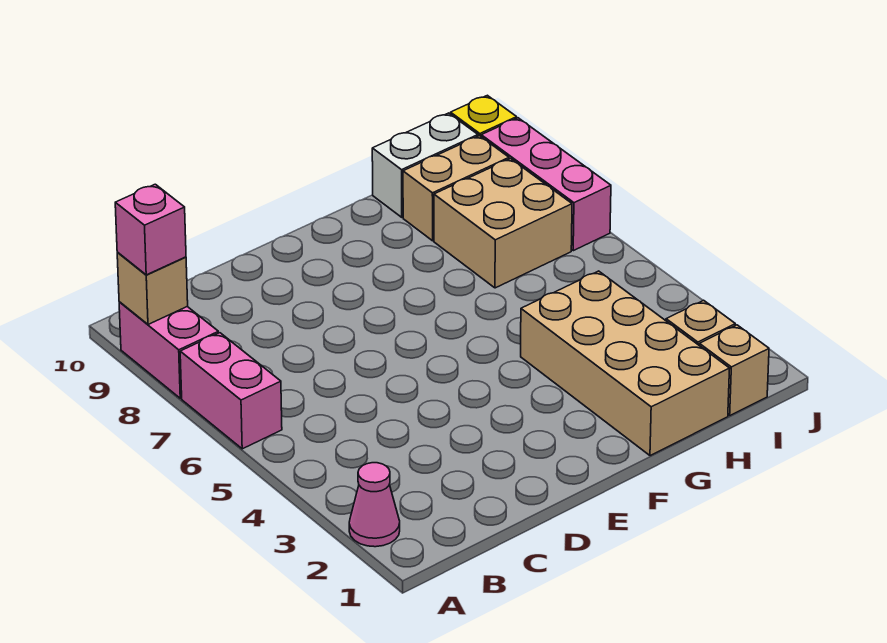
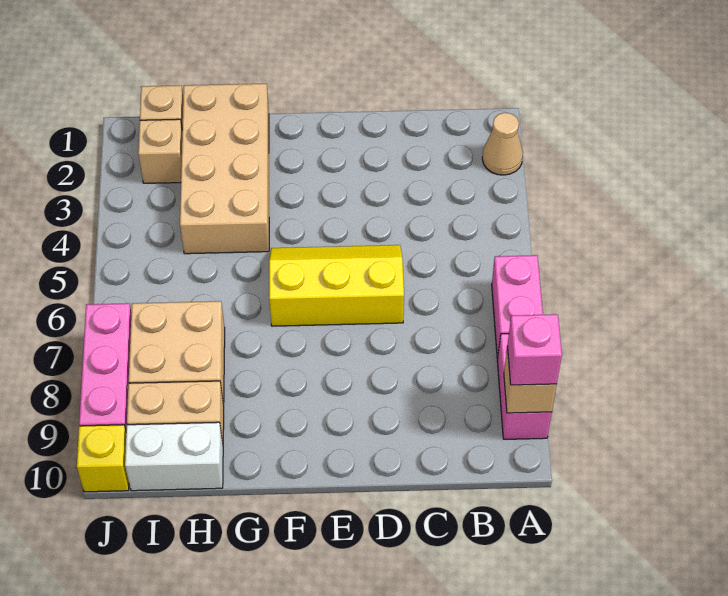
pink 1x1 cone [349,463,400,547] -> tan 1x1 cone [482,113,523,175]
none -> yellow 2x3 slope [269,245,404,326]

